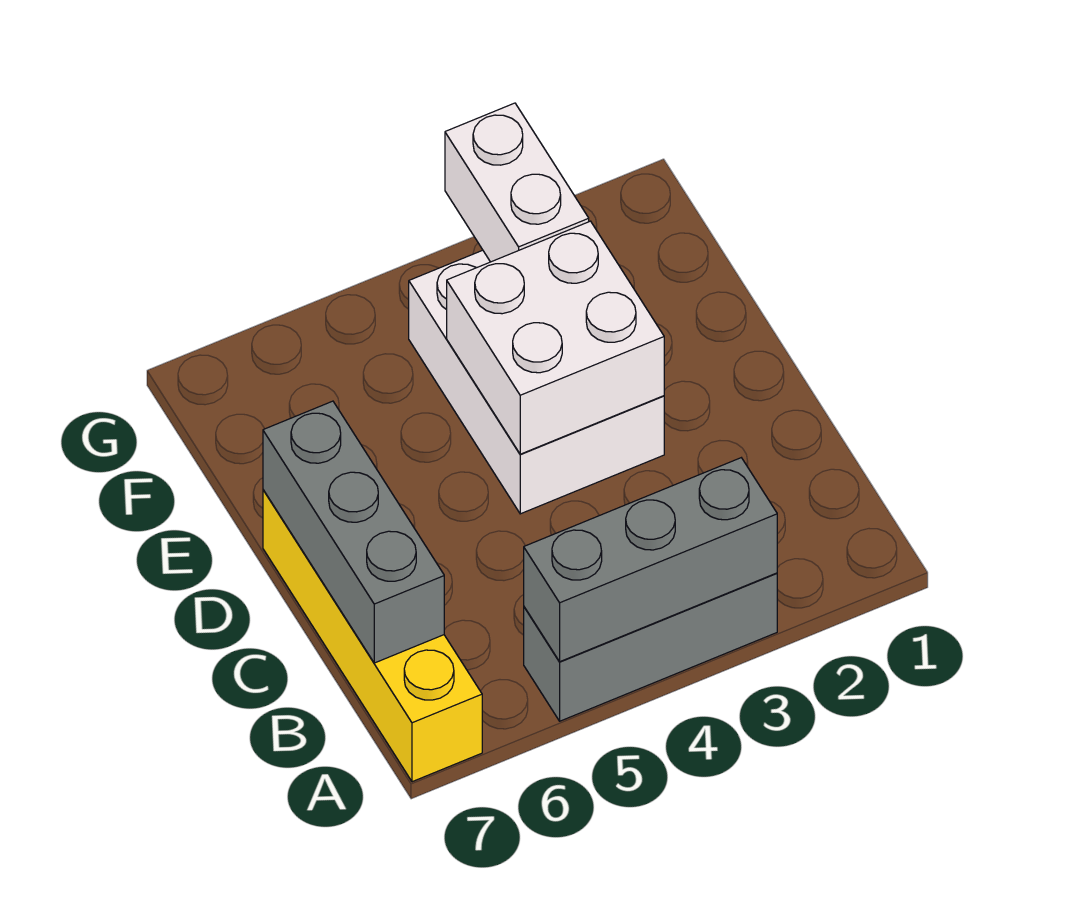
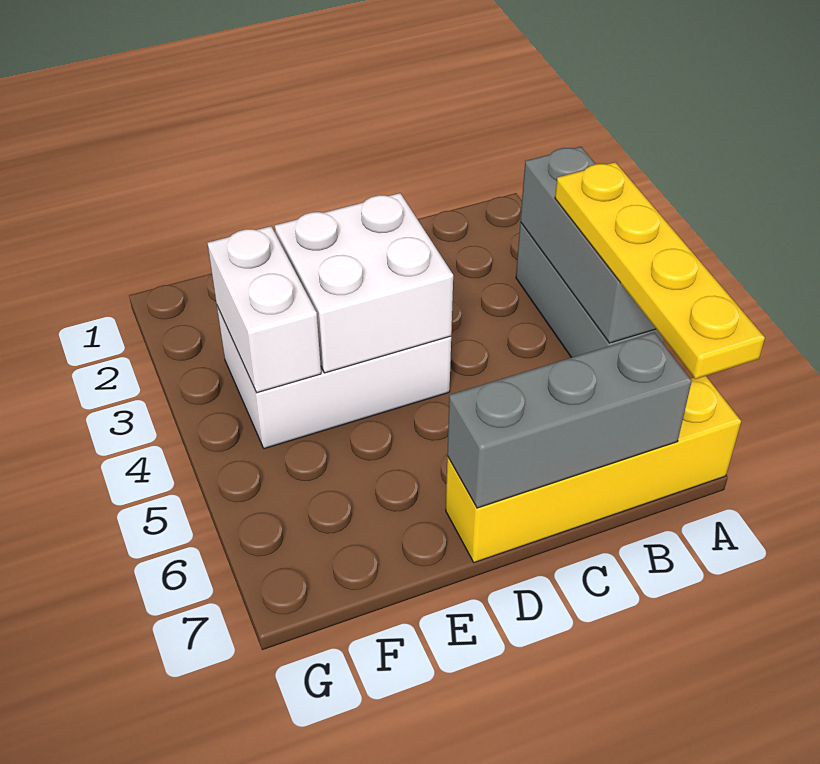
none -> yellow 1x4 plate [555,162,765,379]
white 1x2 brick [445,103,589,262] -> white 1x2 brick turned to [208,226,321,393]

